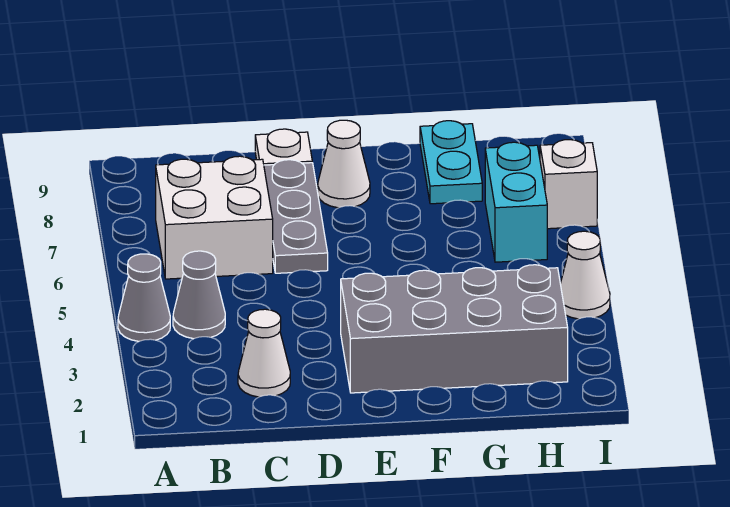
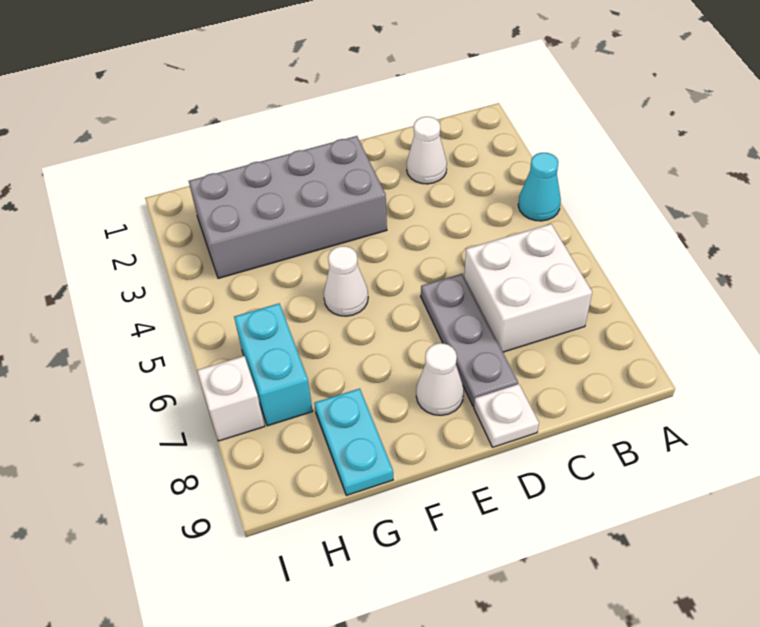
grey 1x1 cone [118,254,170,341] -> cyan 1x1 cone [518,153,561,221]
grey 1x1 cone [173,251,225,339] -> none
white 1x1 cone [560,231,610,319] -> white 1x1 cone moved to [324,246,368,316]

